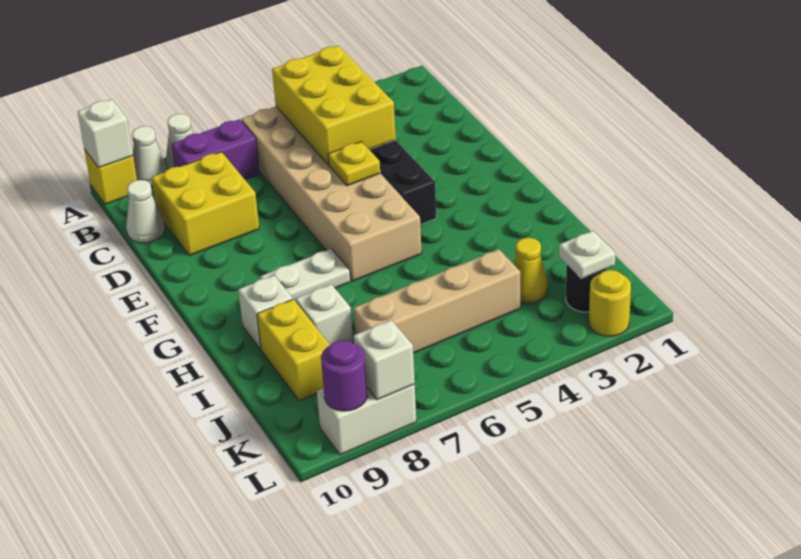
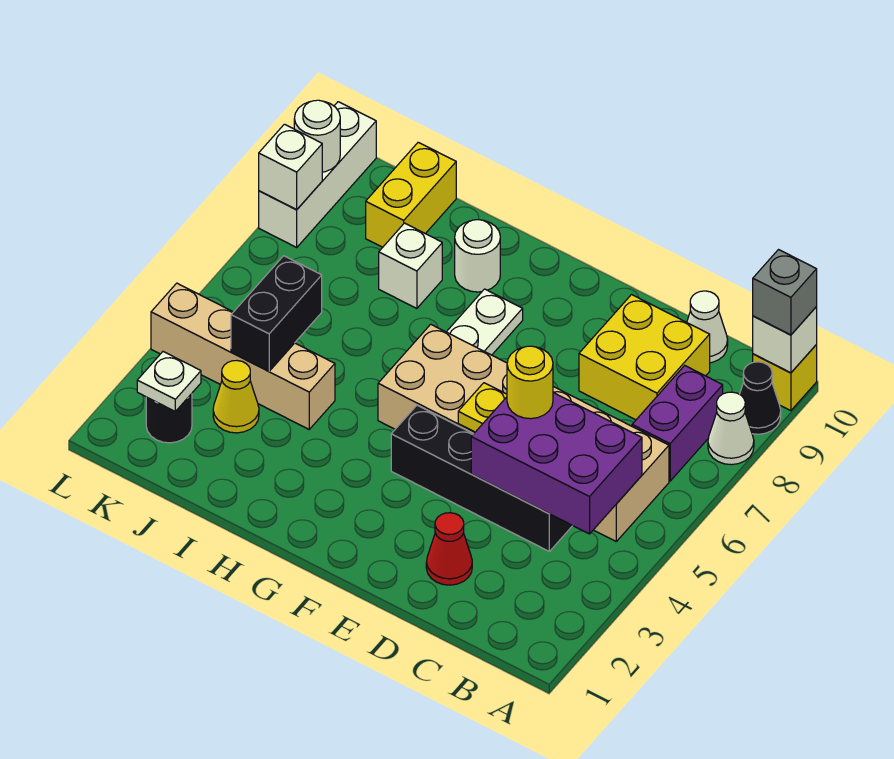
white 1x1 cone [132,126,168,187] -> black 1x1 cone [740,362,781,434]
none -> grey 1x1 brick [753,250,817,335]
yellow 2x3 brick [272,46,396,165] -> purple 2x3 brick [471,393,642,534]
none -> red 1x1 cone [426,512,472,585]
white 1x1 brick [238,275,293,350] -> white 1x1 round brick [455,220,500,292]
yellow 1x2 brick [257,299,330,401] -> yellow 1x2 brick turned to [366,142,456,247]
tan 1x4 brick [353,249,520,353] -> tan 1x4 brick turned to [151,283,335,429]
none -> black 1x2 brick [231,256,322,371]
yellow 1x1 round brick [589,270,631,336] -> yellow 1x1 round brick moved to [507,346,553,419]
white 1x2 brick [317,385,416,455] -> white 1x3 brick [259,102,376,247]
purple 1x1 round brick [321,340,367,411] -> white 1x1 round brick [294,100,340,172]

